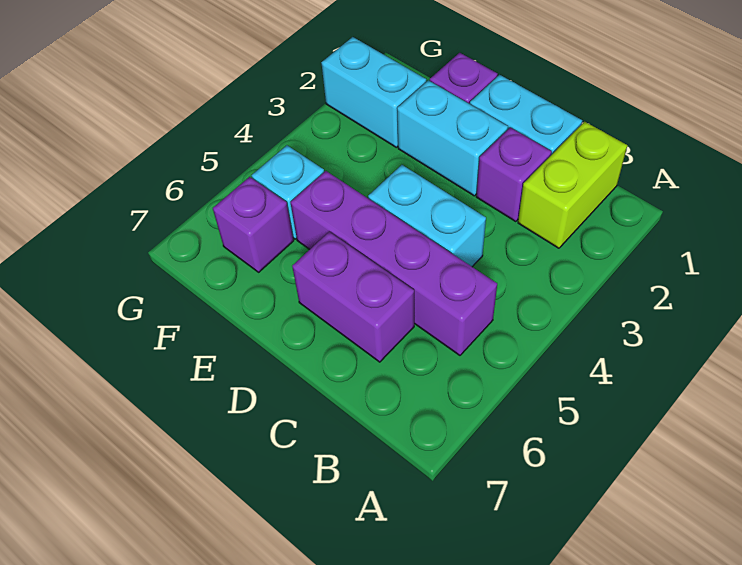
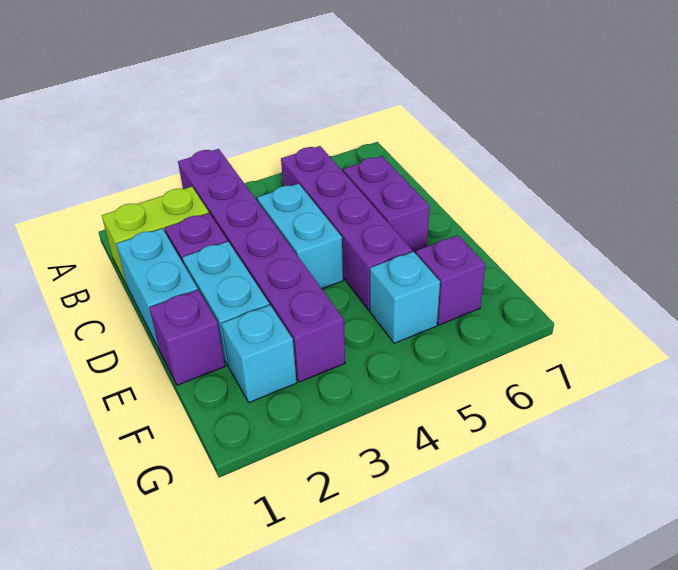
none -> purple 1x6 brick [178,149,345,382]
cyan 1x2 brick [321,37,426,147] -> cyan 1x1 brick [221,305,297,402]

